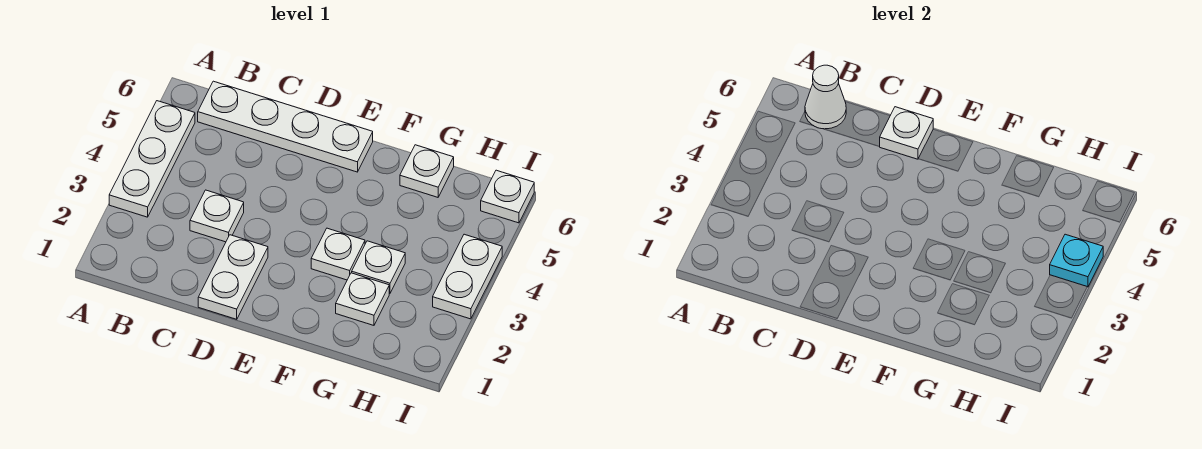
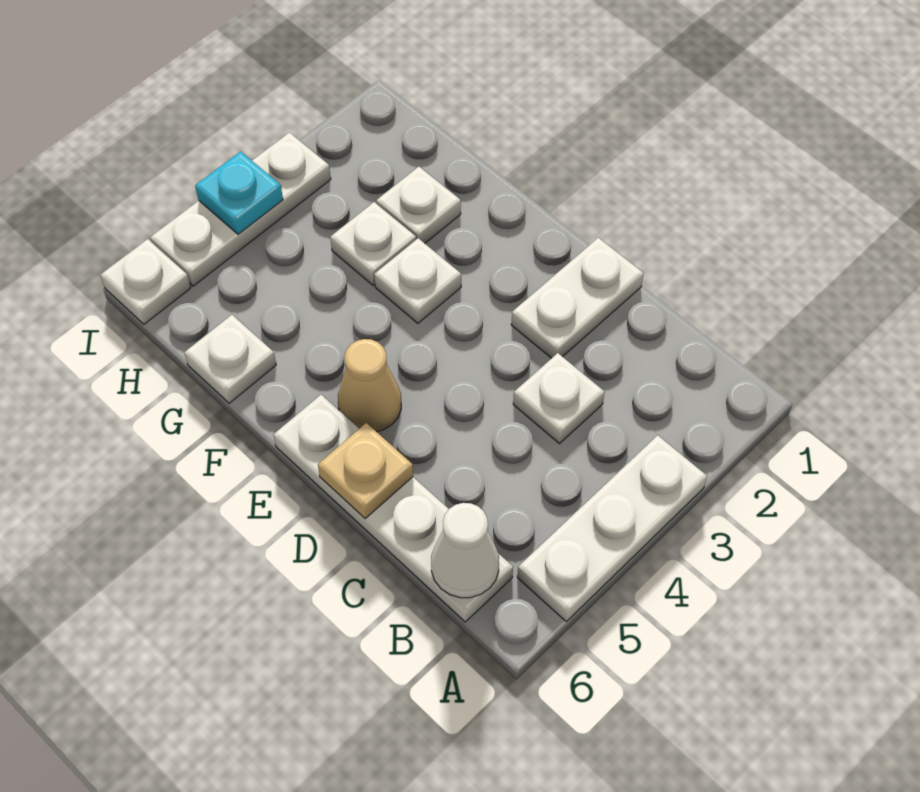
white 1x1 plate [879,107,933,159] -> tan 1x1 plate [318,423,413,518]
none -> tan 1x1 cone [338,339,401,432]
white 1x2 plate [433,234,502,319] -> white 1x3 plate [150,132,331,286]

